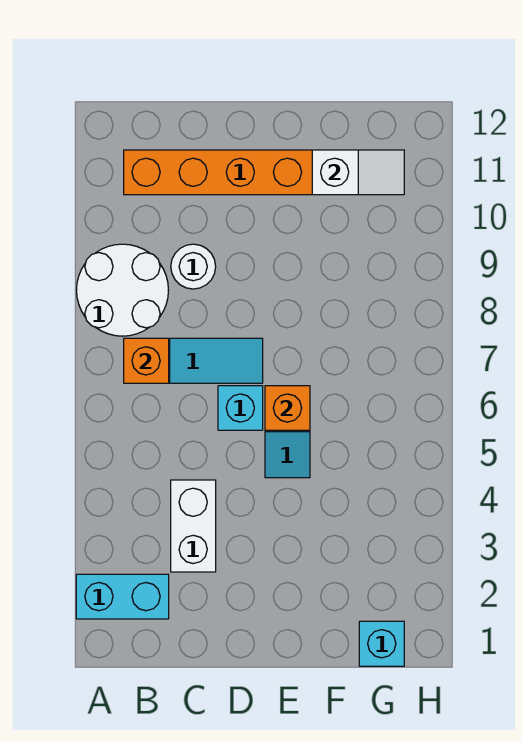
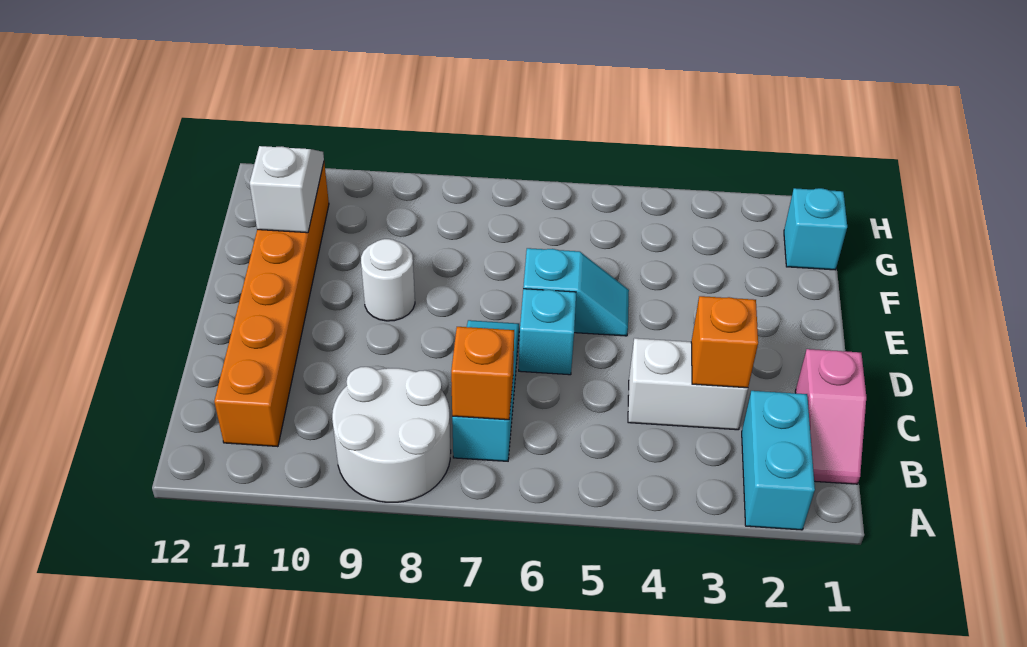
none -> pink 1x2 slope [795,349,866,484]
white 1x1 round brick [171,244,216,289] -> white 1x1 round brick moved to [361,239,415,321]
orange 1x1 brick [265,386,310,430] -> orange 1x1 brick moved to [691,296,758,388]

